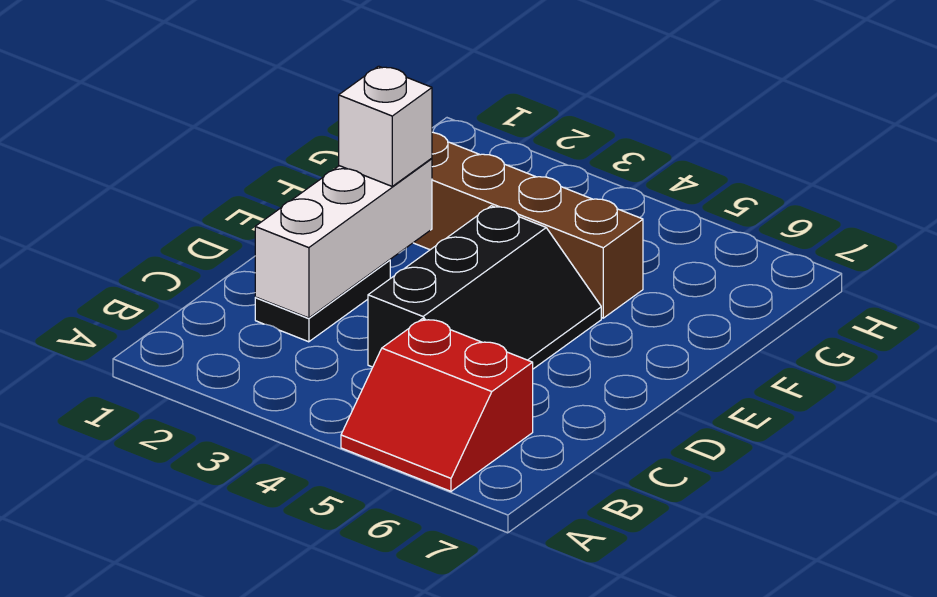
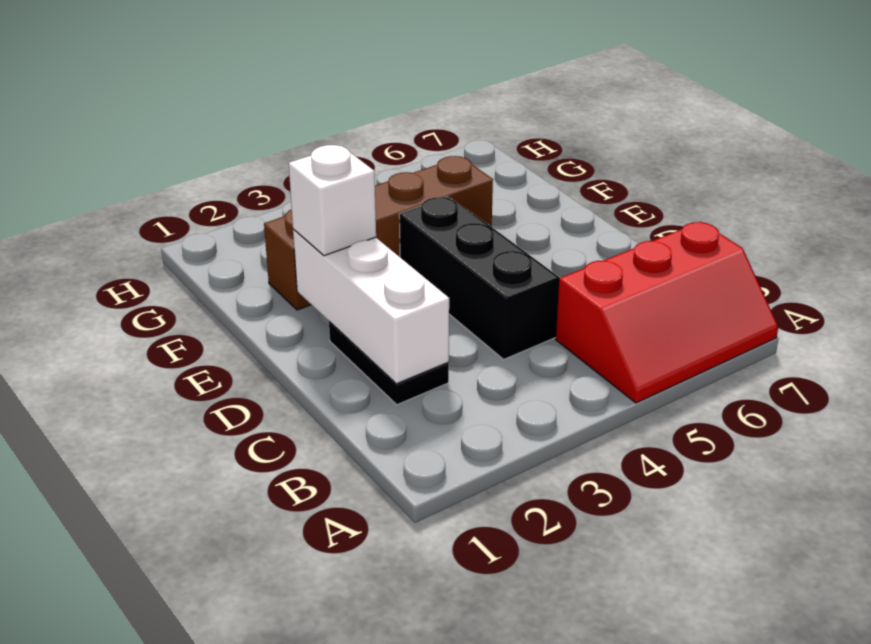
red 2x2 slope [341,319,533,491] -> red 2x3 slope [556,222,778,403]

